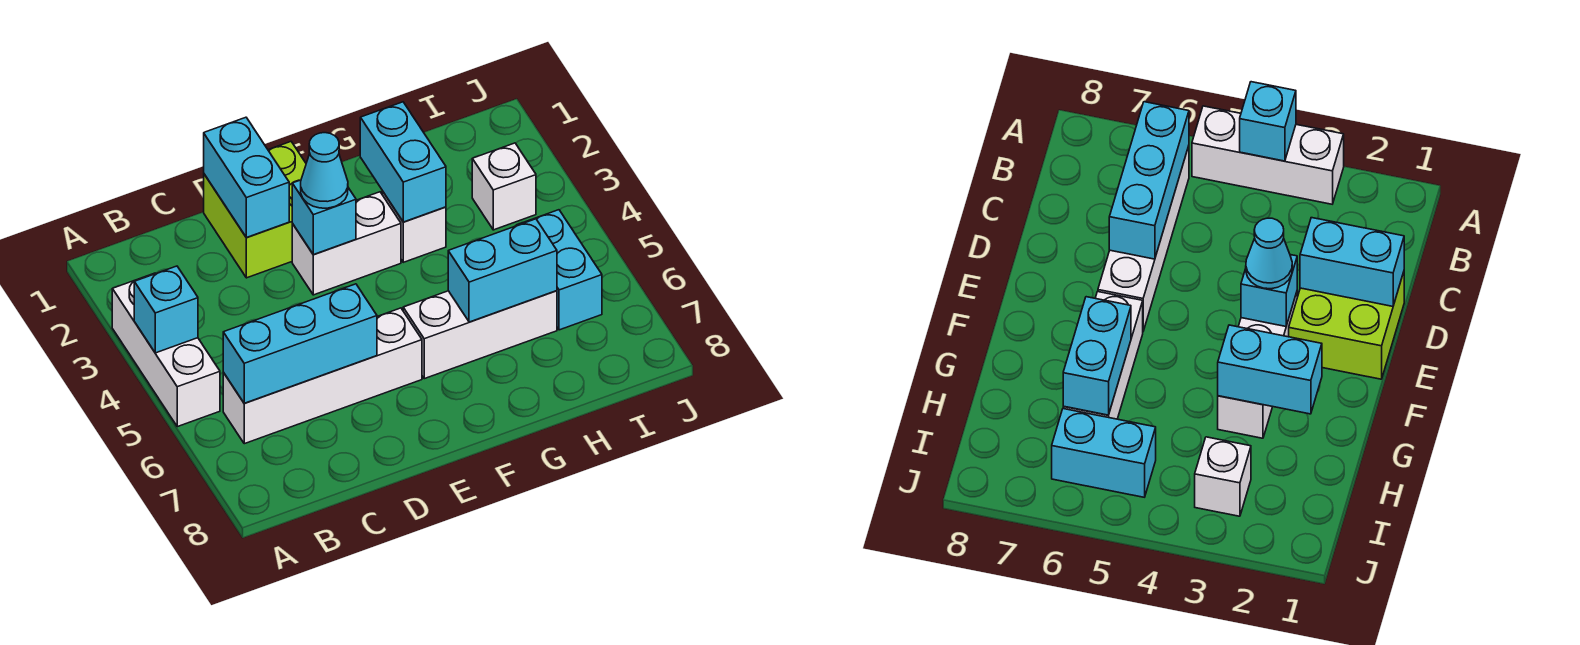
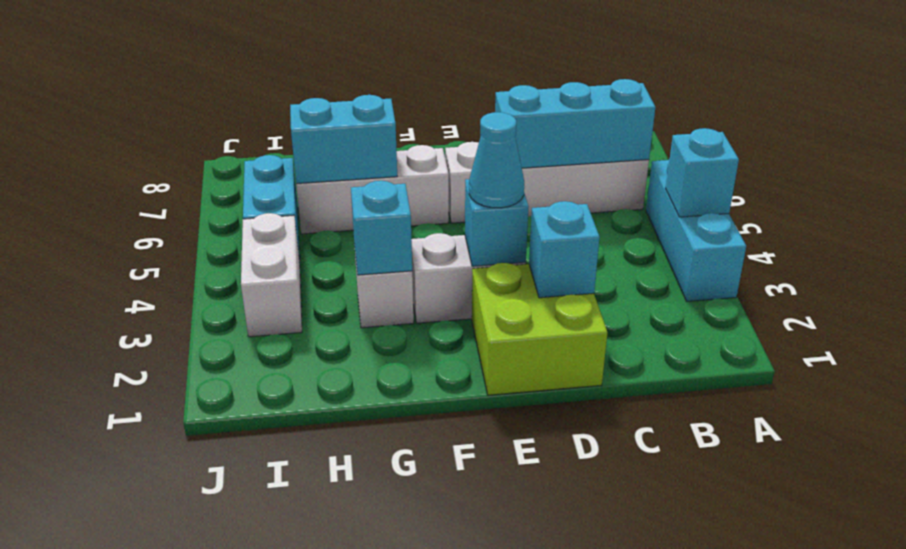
white 1x3 brick [112,273,220,427] -> cyan 1x3 brick [646,159,746,301]
cyan 1x2 brick [204,117,289,237] -> cyan 1x1 brick [529,201,600,298]
cyan 1x2 brick [360,102,446,222] -> cyan 1x1 brick [351,181,412,275]
white 1x1 brick [472,143,536,230] -> white 1x2 brick [241,213,302,337]

